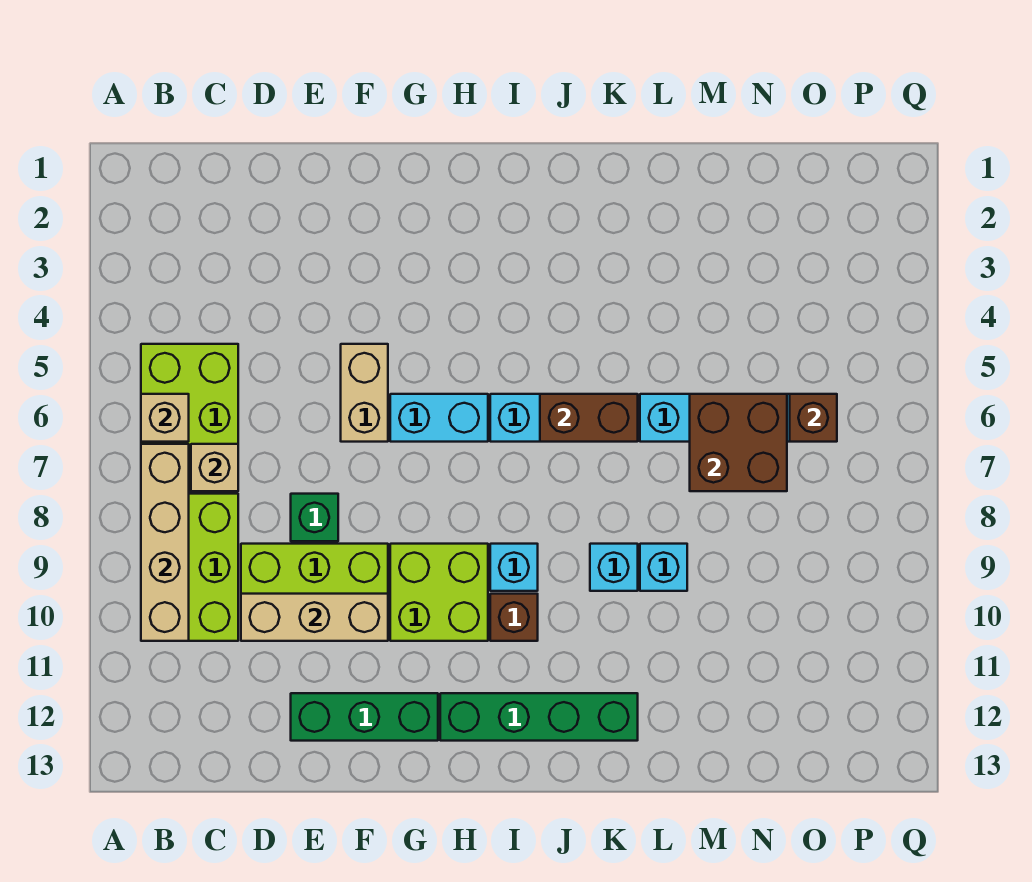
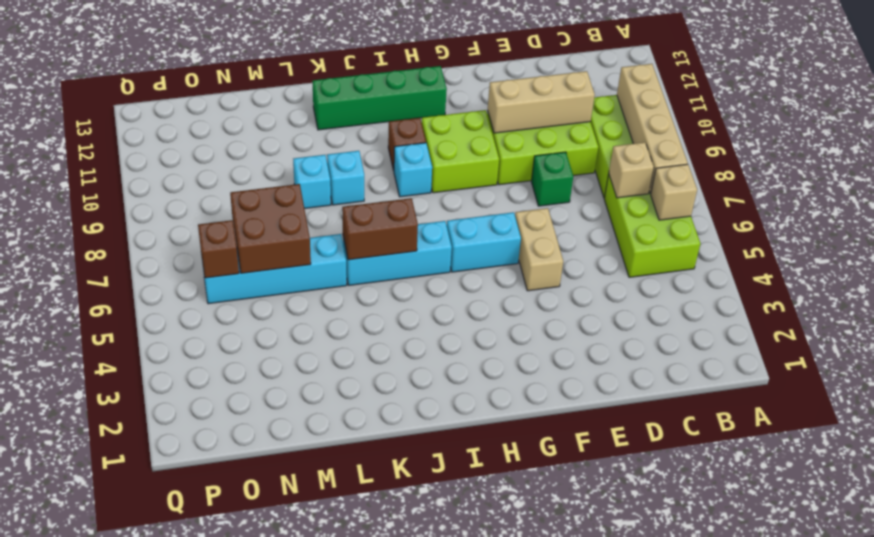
green 1x3 brick [291,693,438,741] -> none

